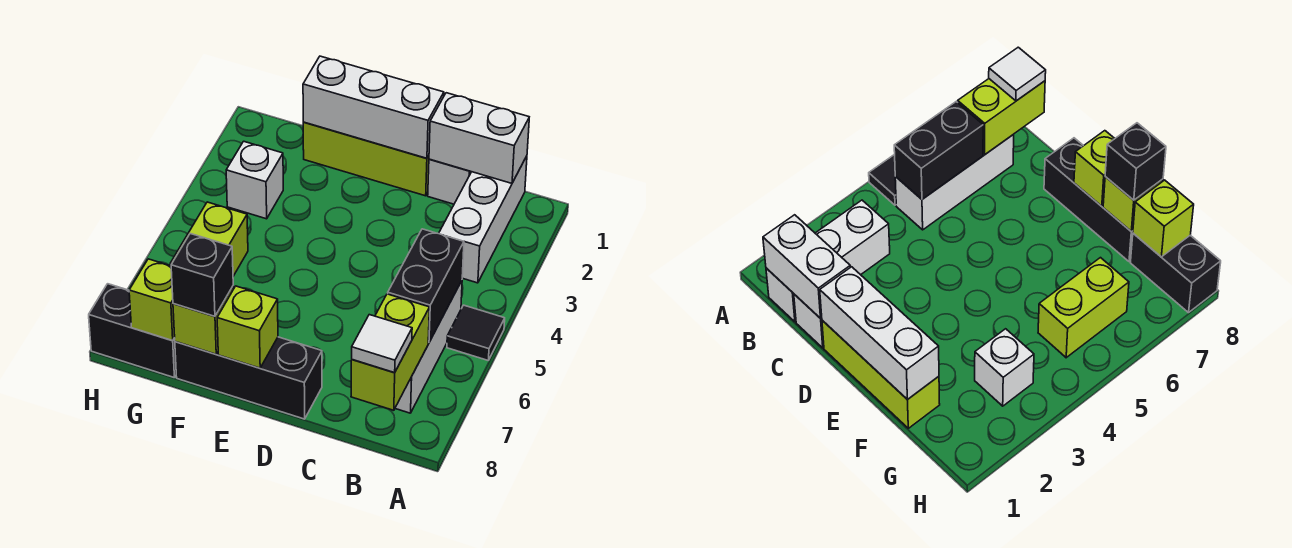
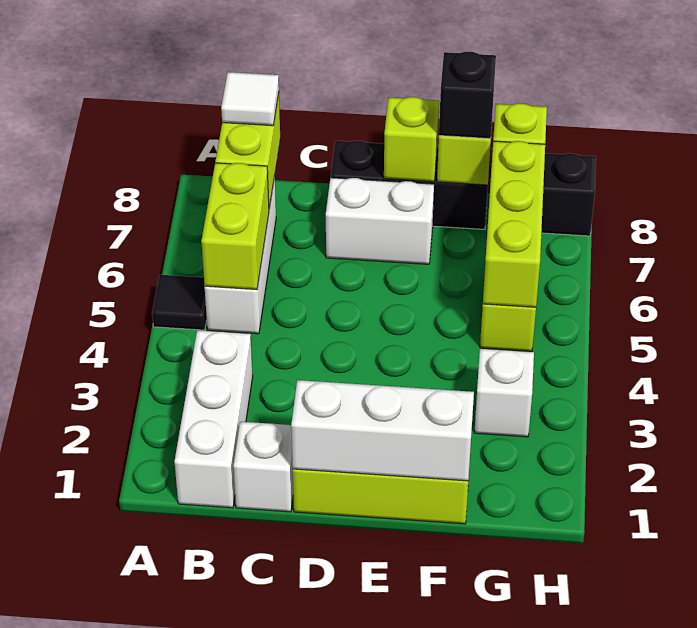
white 1x2 brick [429,93,529,183] -> white 1x2 brick moved to [326,178,434,264]
black 1x2 brick [388,229,464,343] -> lime 1x2 brick [201,163,269,290]
none -> lime 1x3 brick [483,141,545,307]

